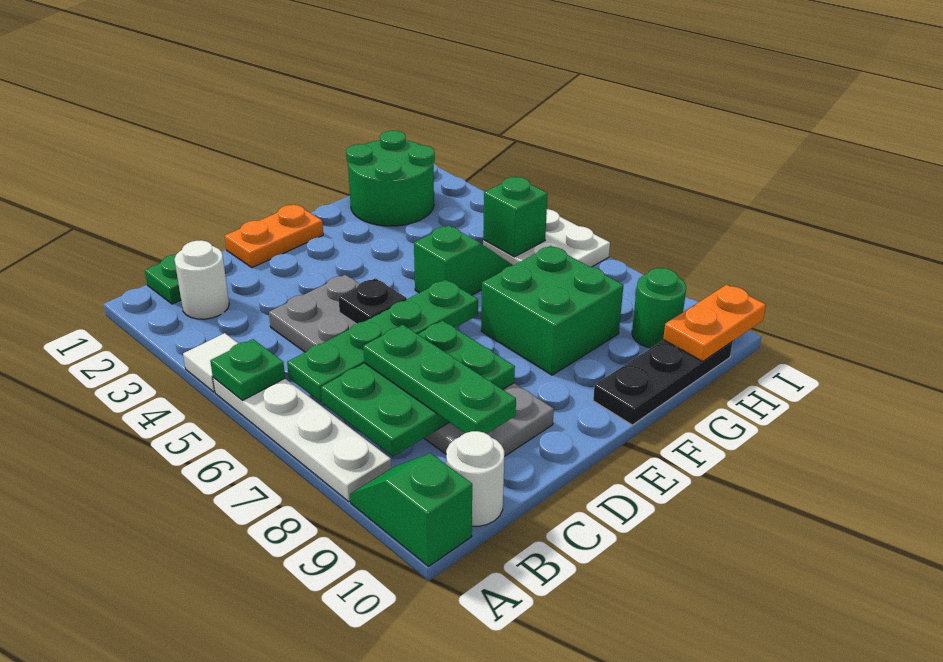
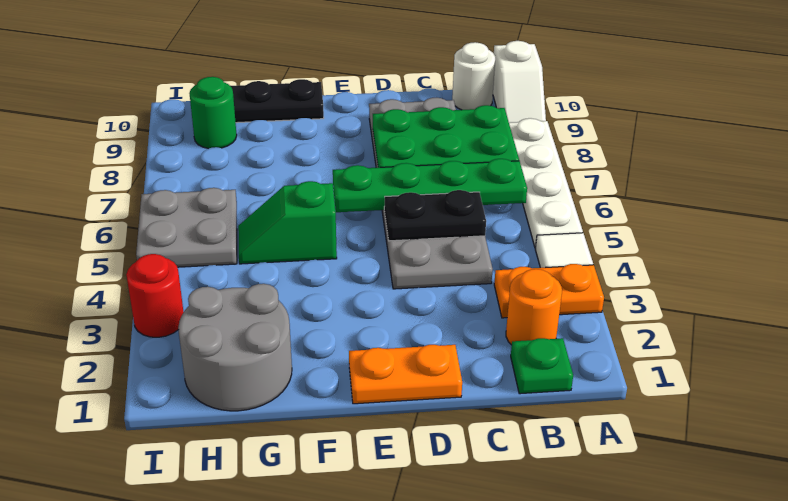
green 1x1 plate [210,339,285,401] -> none
green 1x2 slope [350,453,472,567] -> white 1x2 slope [493,41,546,123]
white 1x1 round brick [174,240,229,319] -> orange 1x1 round brick [506,269,562,345]
green 1x3 plate [363,325,516,434] -> none
black 1x1 plate [338,278,407,324] -> black 1x2 plate [384,190,486,241]
green 2x2 brick [481,246,624,375] -> none
green 2x2 round brick [346,131,435,226] -> grey 2x2 round brick [178,284,292,411]
white 2x2 plate [483,209,610,267] -> grey 2x2 plate [136,188,237,267]
green 1x1 brick [483,177,548,257] -> none
orange 1x2 plate [663,285,766,361] -> orange 1x2 plate moved to [494,264,604,318]
none -> red 1x1 round brick [126,254,184,337]

